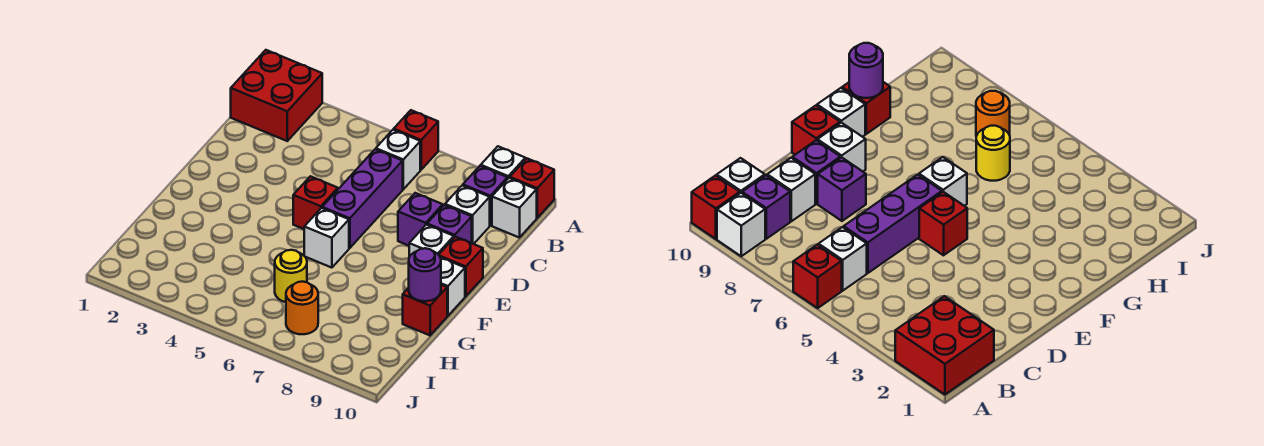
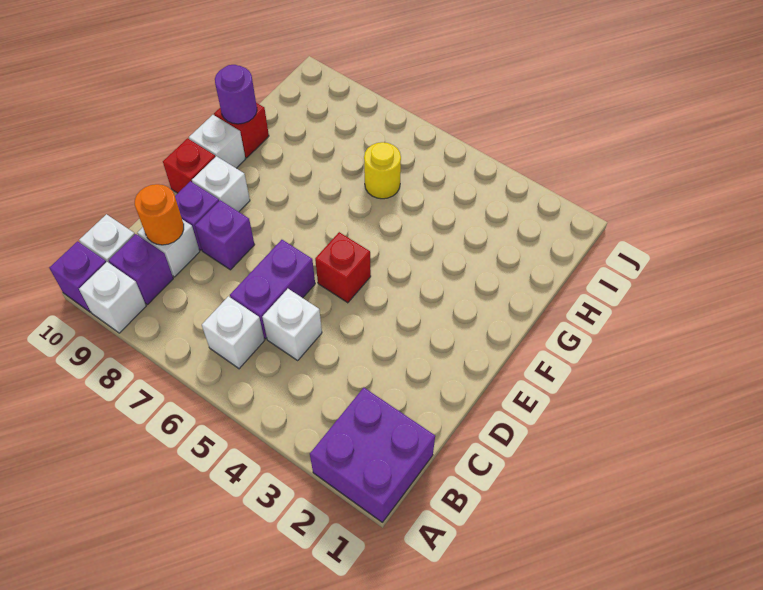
red 2x2 brick [231,50,322,141] -> purple 2x2 brick [310,388,435,522]
red 1x1 brick [394,110,438,170] -> none
red 1x1 brick [510,159,554,218] -> purple 1x1 brick [49,241,106,312]
purple 1x3 brick [322,149,403,248] -> purple 1x2 brick [230,240,315,339]
white 1x1 brick [304,208,349,268] -> white 1x1 brick moved to [262,289,322,360]
orange 1x1 round brick [286,282,318,334] -> orange 1x1 round brick moved to [135,184,184,245]

